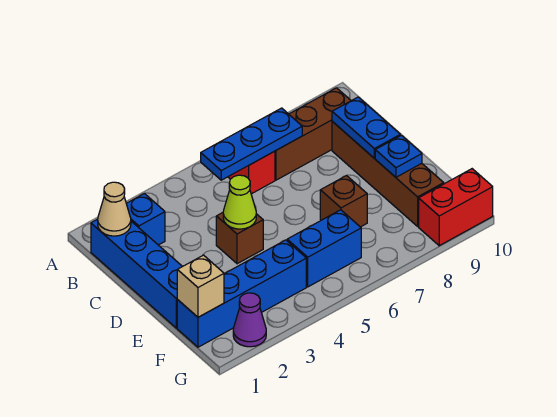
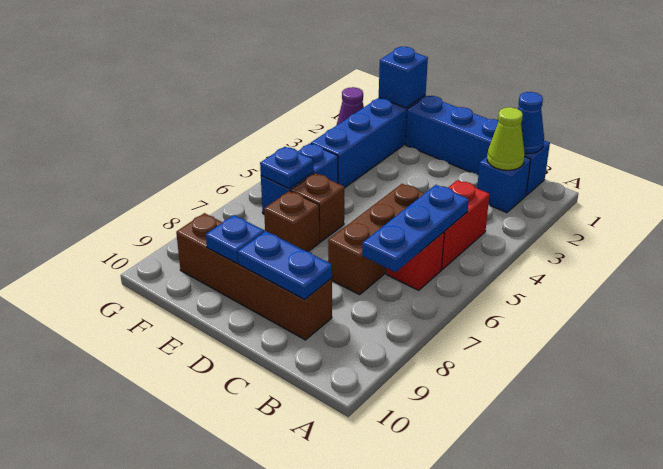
tan 1x1 cone [98,182,131,236] -> blue 1x1 cone [518,92,544,154]
brown 1x3 brick [275,88,351,180] -> brown 1x3 brick moved to [328,184,425,295]
brown 1x1 brick [216,213,263,264] -> brown 1x1 brick moved to [291,173,344,242]
lime 1x1 cone [223,175,256,229] -> lime 1x1 cone moved to [487,107,525,170]
tan 1x1 brick [177,255,224,317] -> blue 1x1 brick [379,47,428,108]
none -> blue 1x1 plate [260,147,314,189]
red 1x2 brick [419,169,493,246] -> red 1x2 brick moved to [441,180,489,269]

